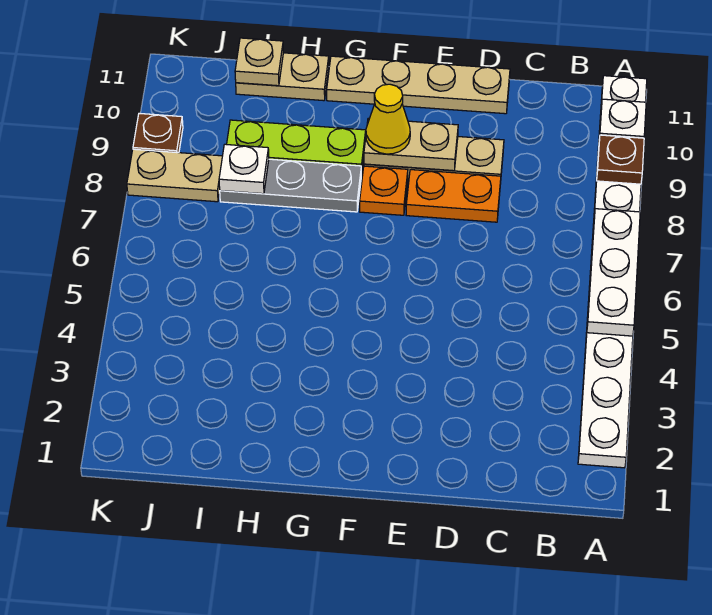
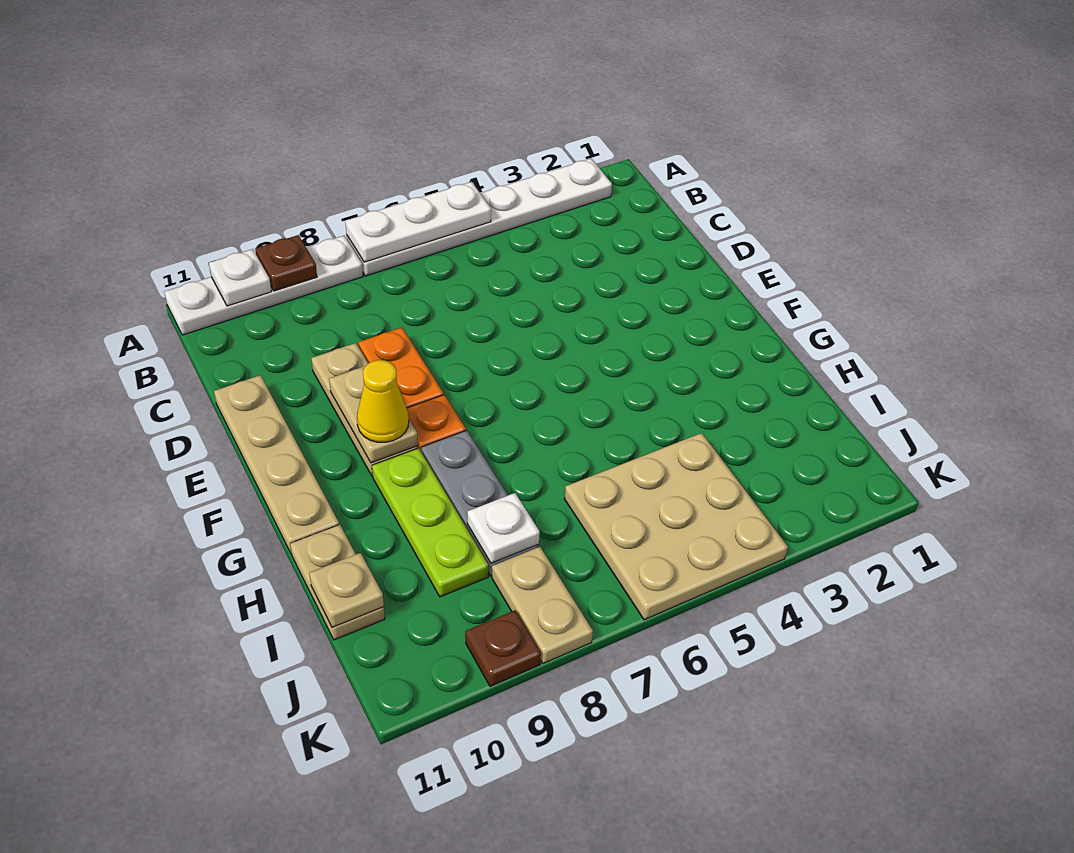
none -> tan 3x3 plate [564,433,788,620]

